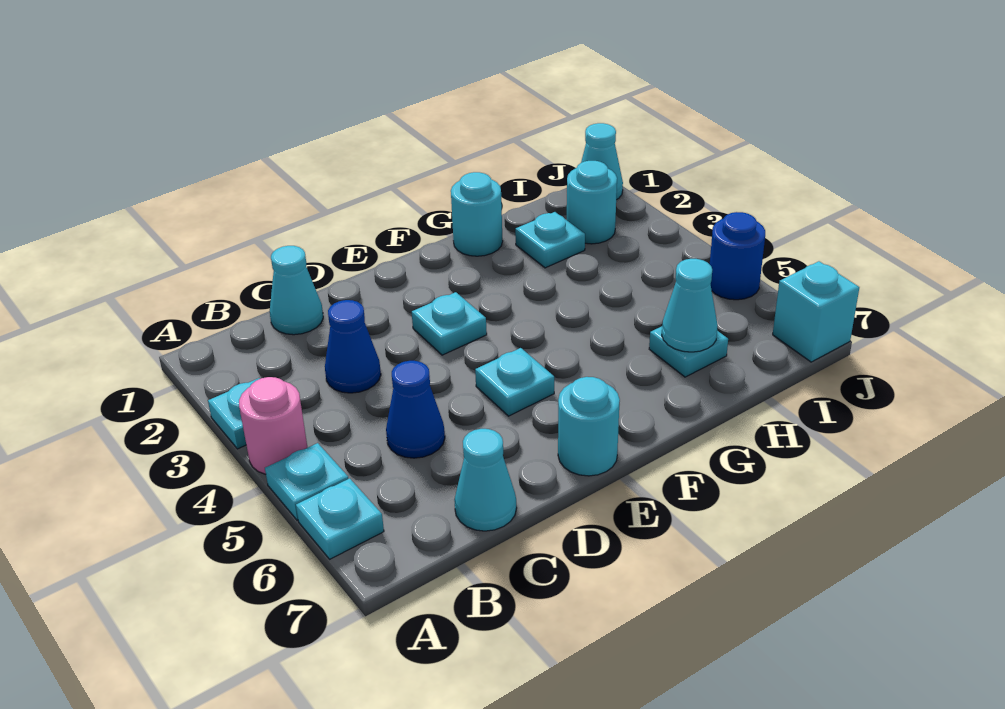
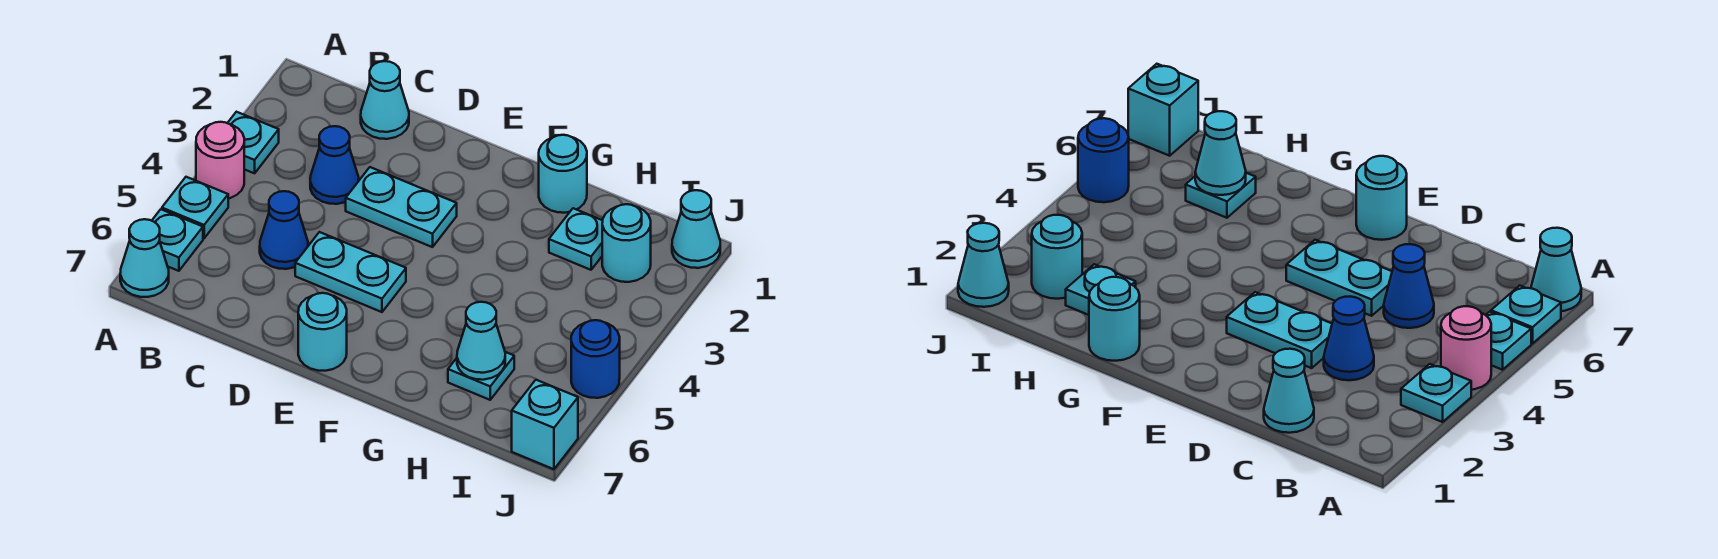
cyan 1x1 cone [454,429,517,531] -> cyan 1x1 cone moved to [120,219,169,297]
cyan 1x1 plate [412,292,487,355] -> cyan 1x2 plate [346,167,457,247]
cyan 1x1 plate [475,348,554,416] -> cyan 1x2 plate [295,232,406,312]

